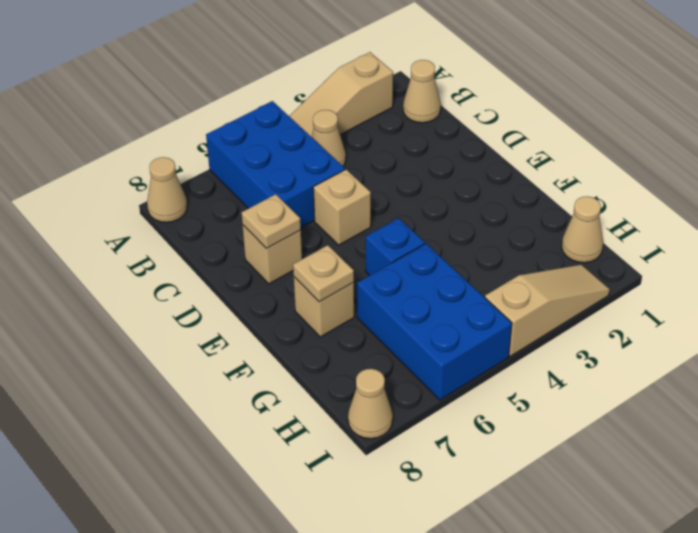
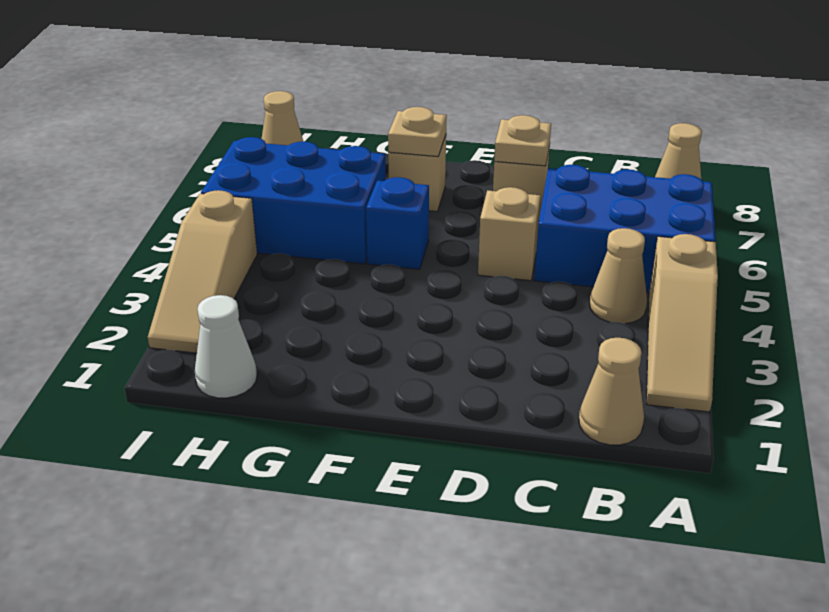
tan 1x3 slope [289,52,393,136] -> tan 1x3 slope turned to [647,234,718,412]
tan 1x1 cone [562,196,603,263] -> white 1x1 cone [195,295,257,398]

